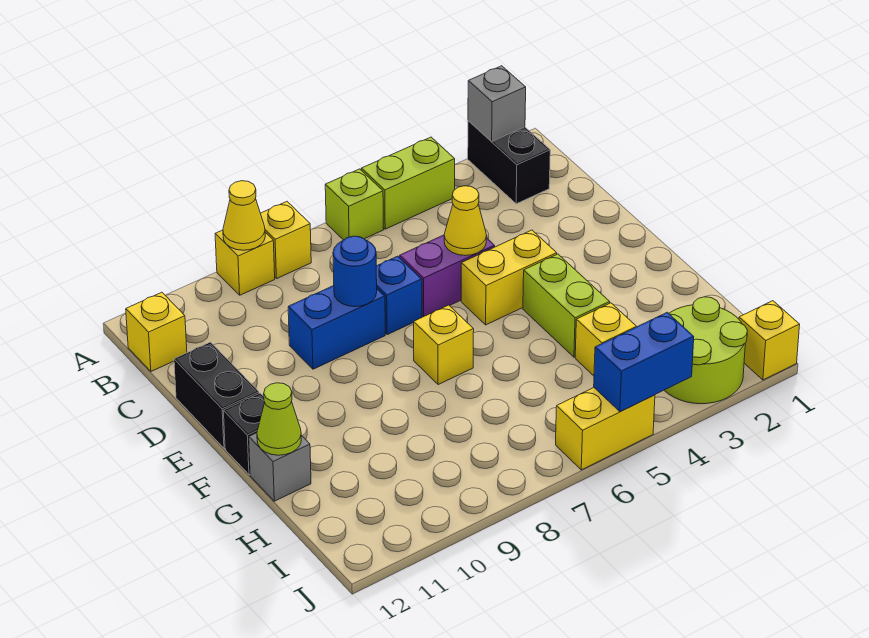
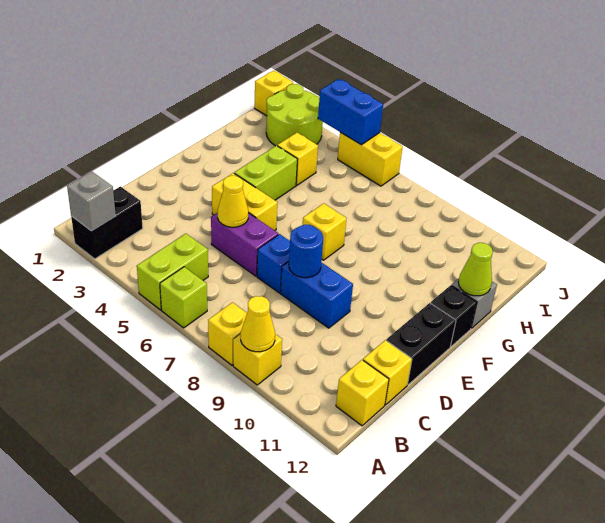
lime 1x2 brick [361,137,455,229] -> lime 1x2 brick turned to [137,234,208,310]
none -> yellow 1x1 brick [363,340,412,405]

